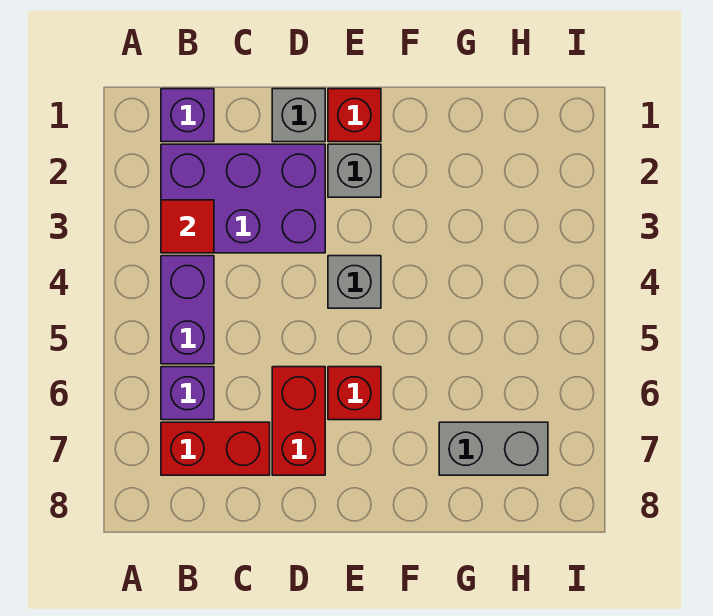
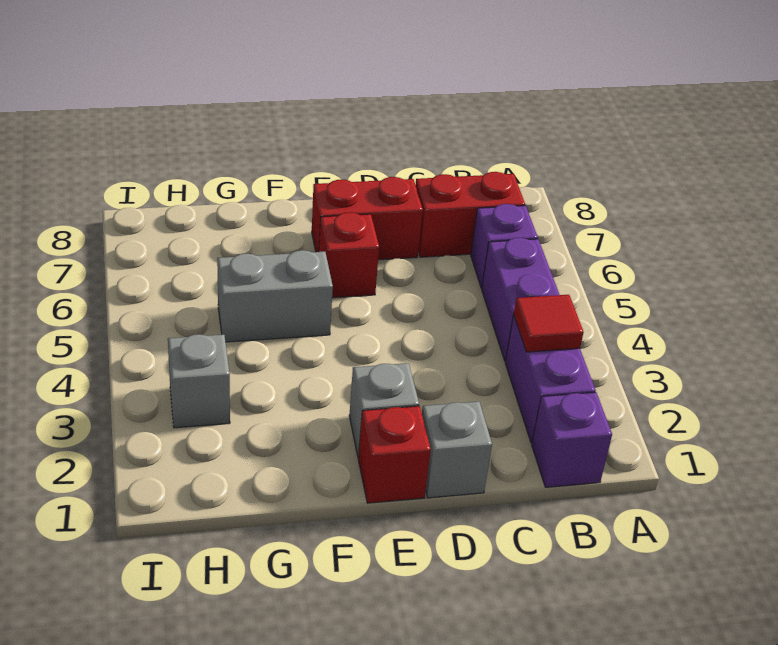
purple 2x3 brick [161,144,325,253] -> purple 1x2 brick [505,315,596,443]
red 1x2 brick [272,367,325,475] -> red 1x2 brick turned to [312,177,423,260]
grey 1x1 brick [328,256,381,308] -> grey 1x1 brick moved to [168,334,230,428]
grey 1x2 brick [439,422,548,475] -> grey 1x2 brick moved to [217,250,333,342]

